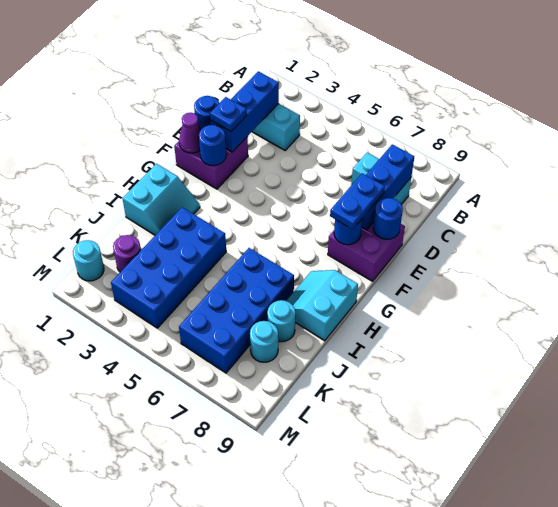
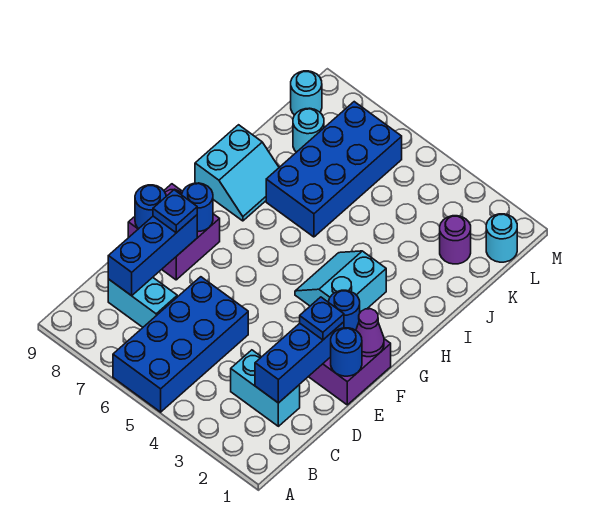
blue 1x2 plate [330,173,385,229] -> blue 1x1 plate [153,190,197,233]
cyan 2x2 slope [123,164,200,235] -> cyan 2x2 slope moved to [295,251,386,312]
blue 2x4 brick [111,207,226,328] -> blue 2x4 brick moved to [113,277,248,412]
cyan 1x1 round brick [267,300,295,342] -> cyan 1x1 round brick moved to [291,71,322,115]

